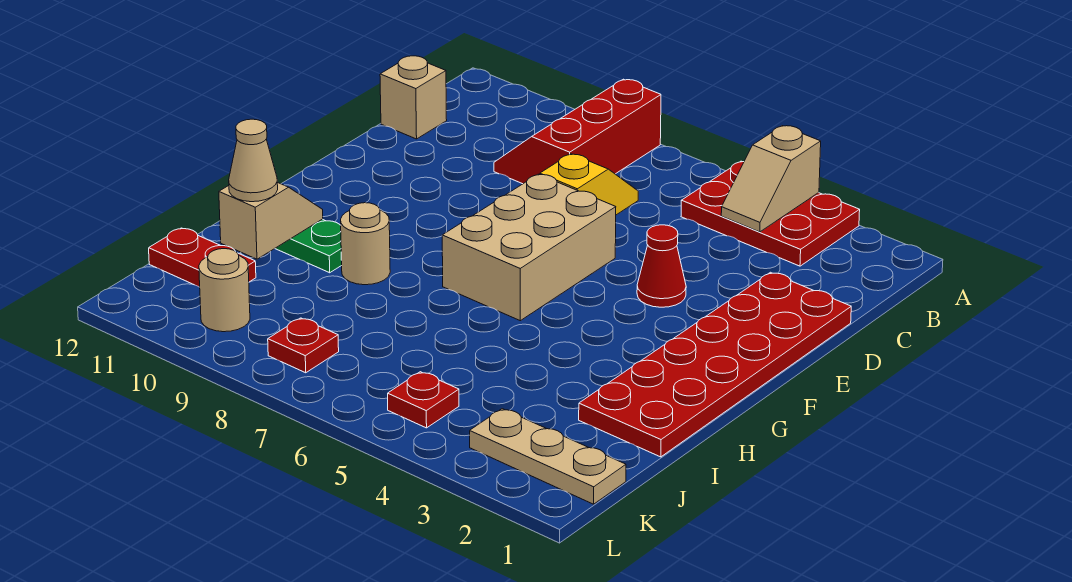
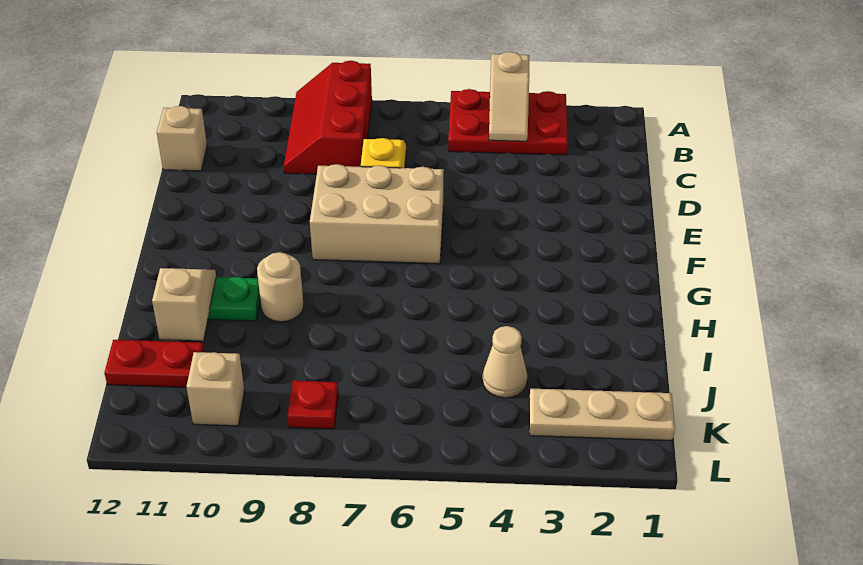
red 2x6 plate [579,272,851,457] -> none
red 1x1 cone [637,225,686,307] -> none
tan 2x3 brick [442,174,616,321] -> tan 2x3 brick turned to [310,164,444,264]
tan 1x1 cone [229,119,278,202] -> tan 1x1 cone moved to [483,326,527,398]
red 1x1 plate [388,372,459,428] -> none
tan 1x1 round brick [199,249,250,332] -> tan 1x1 brick [186,352,244,426]

